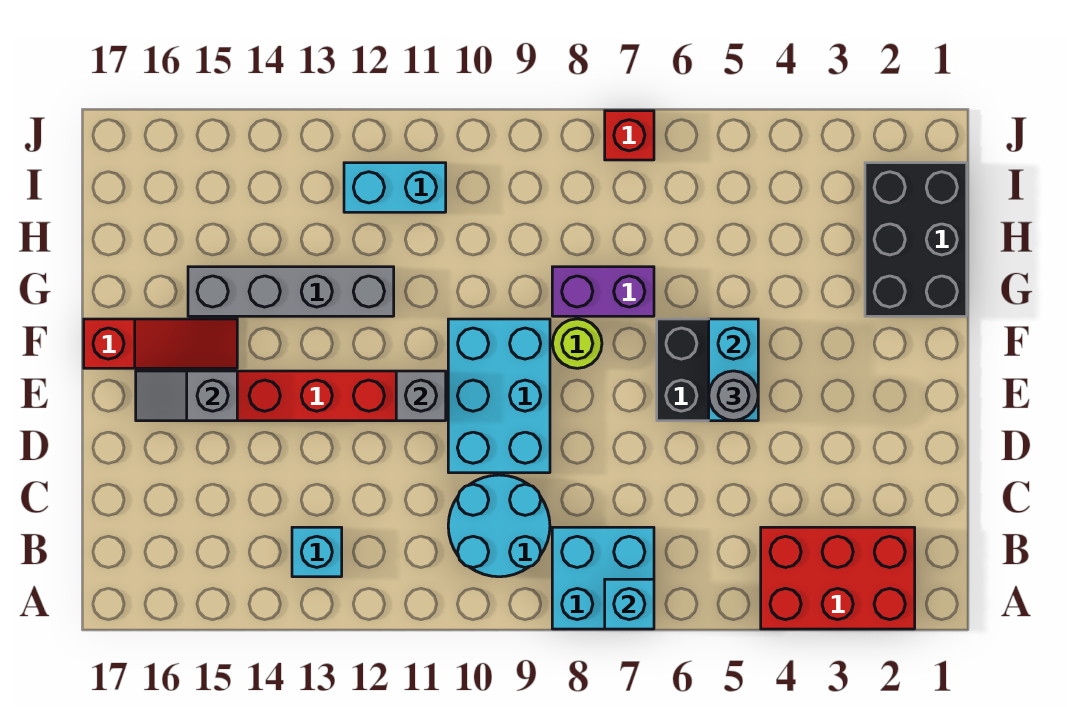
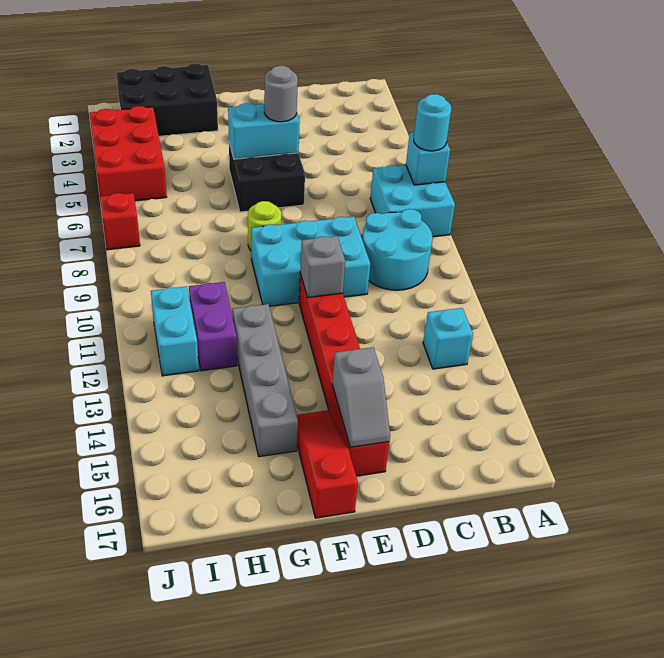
red 2x3 brick [761,527,915,629] -> red 2x3 brick moved to [89,106,167,201]
none -> cyan 1x1 round brick [414,94,451,151]
purple 1x2 brick [552,267,654,316] -> purple 1x2 brick moved to [189,282,237,371]

